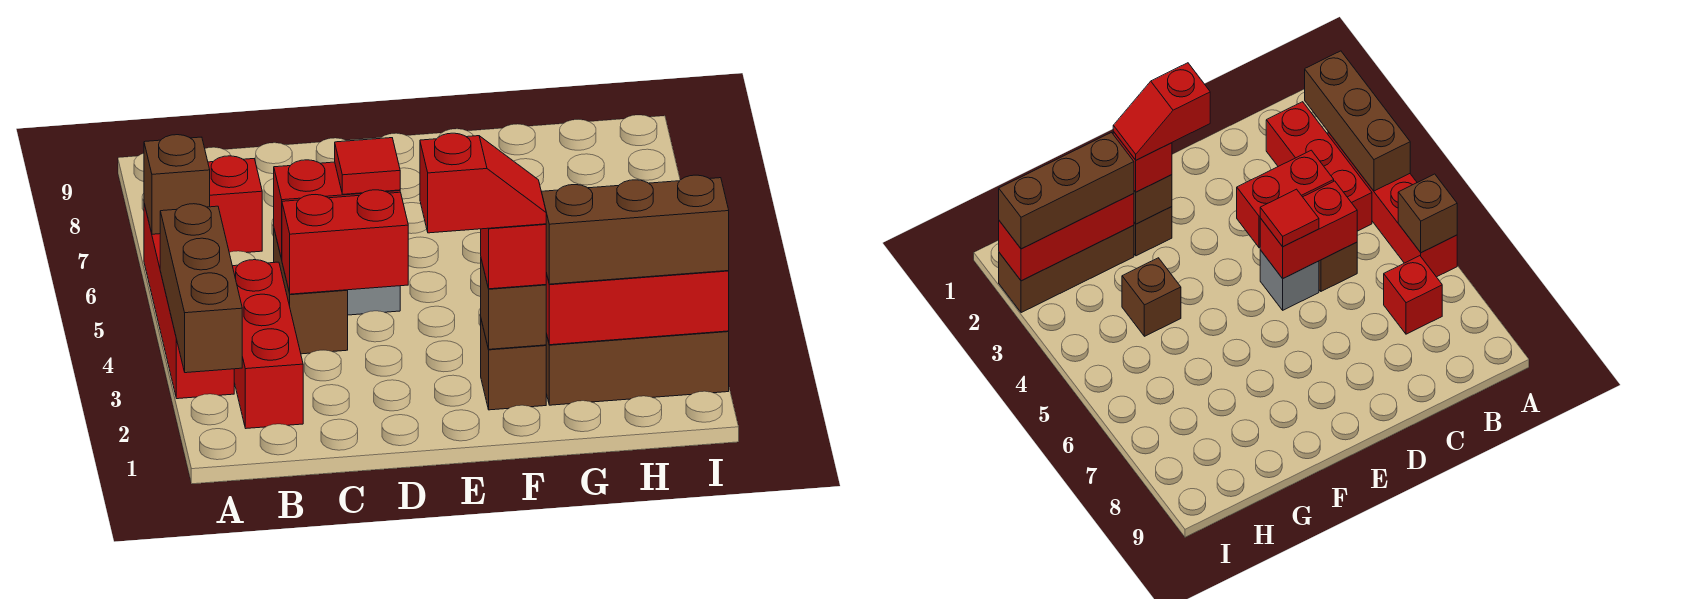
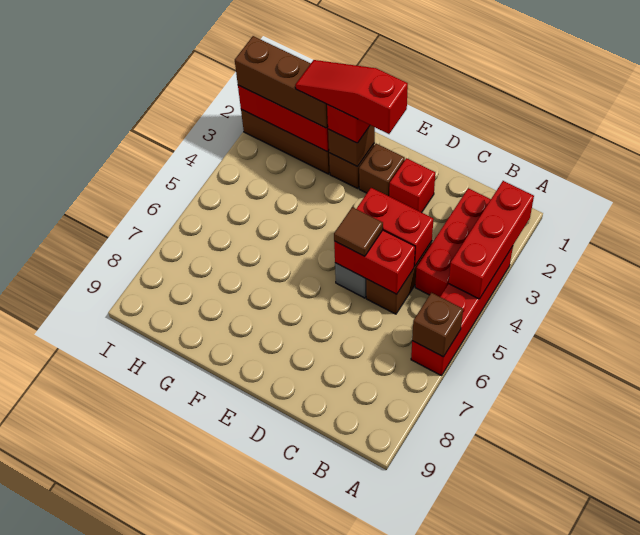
brown 1x3 brick [160,204,242,373] -> red 1x3 brick [449,181,534,299]
red 1x1 brick [208,156,262,253] -> red 1x1 brick moved to [389,158,435,213]
red 1x1 tile [335,138,400,194] -> brown 1x1 tile [334,207,383,256]
red 1x2 slope [420,133,546,233] -> red 1x3 slope [295,60,408,134]
brown 1x1 brick [1122,258,1181,336] -> brown 1x1 brick moved to [359,144,405,196]

